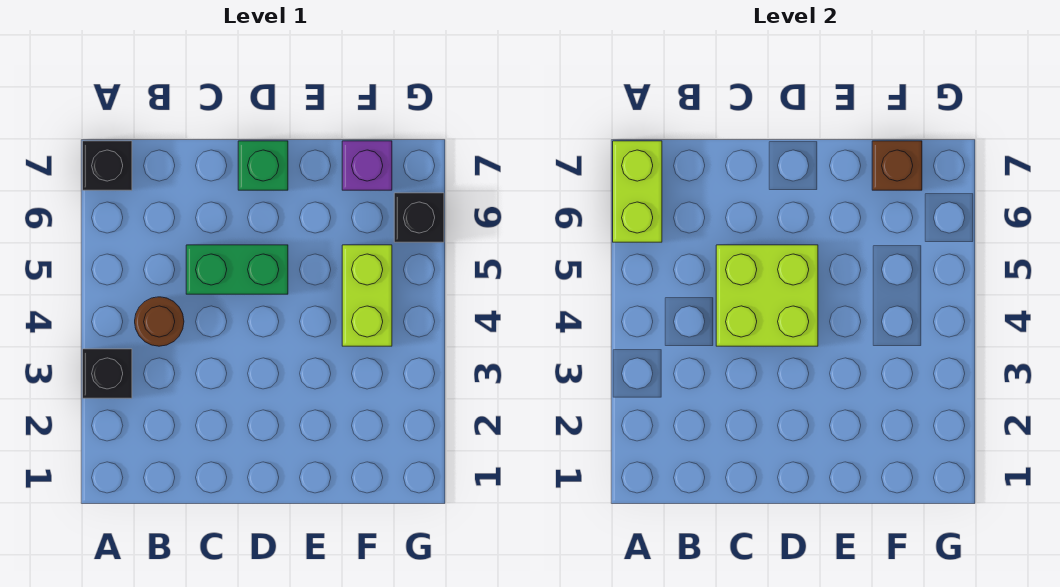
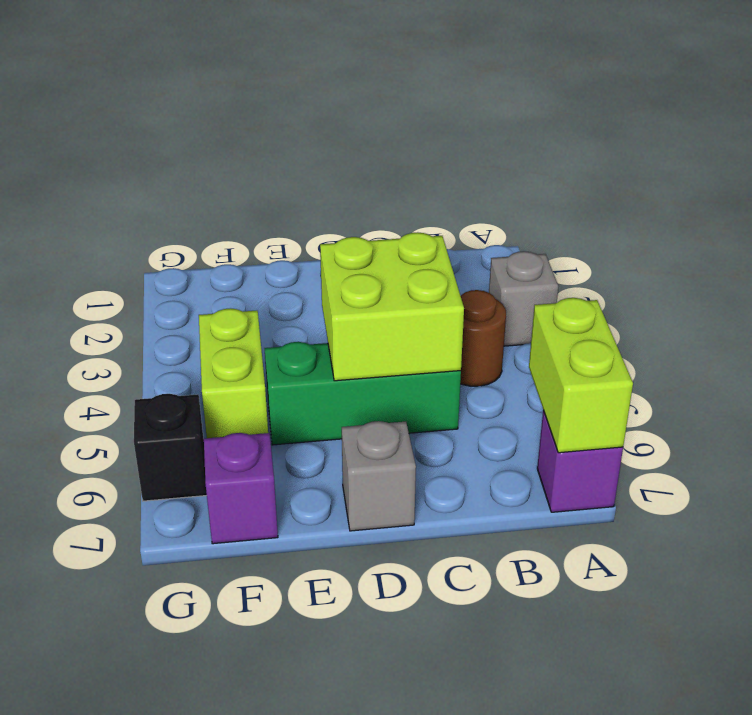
black 1x1 brick [83,349,132,398] -> grey 1x1 brick [489,251,558,346]
black 1x1 brick [83,141,132,190] -> purple 1x1 brick [537,411,623,512]
green 1x2 brick [186,245,288,294] -> green 1x3 brick [264,342,461,445]
green 1x1 brick [238,141,288,190] -> grey 1x1 brick [342,421,416,531]
brown 1x1 brick [872,141,922,190] -> none

